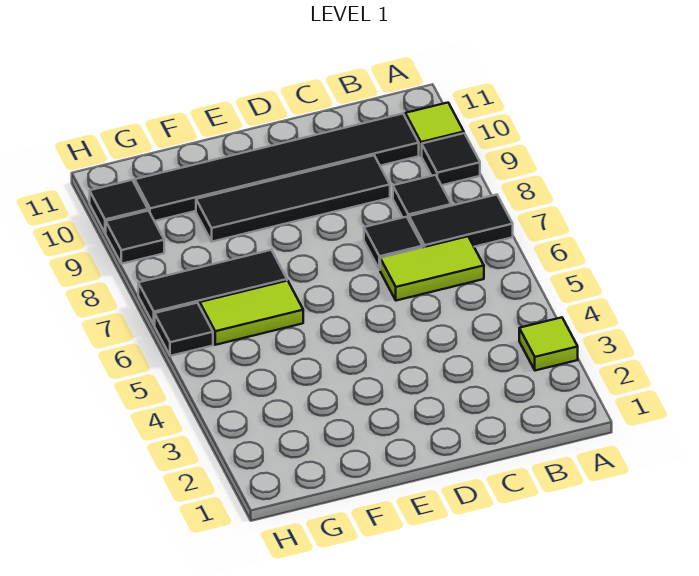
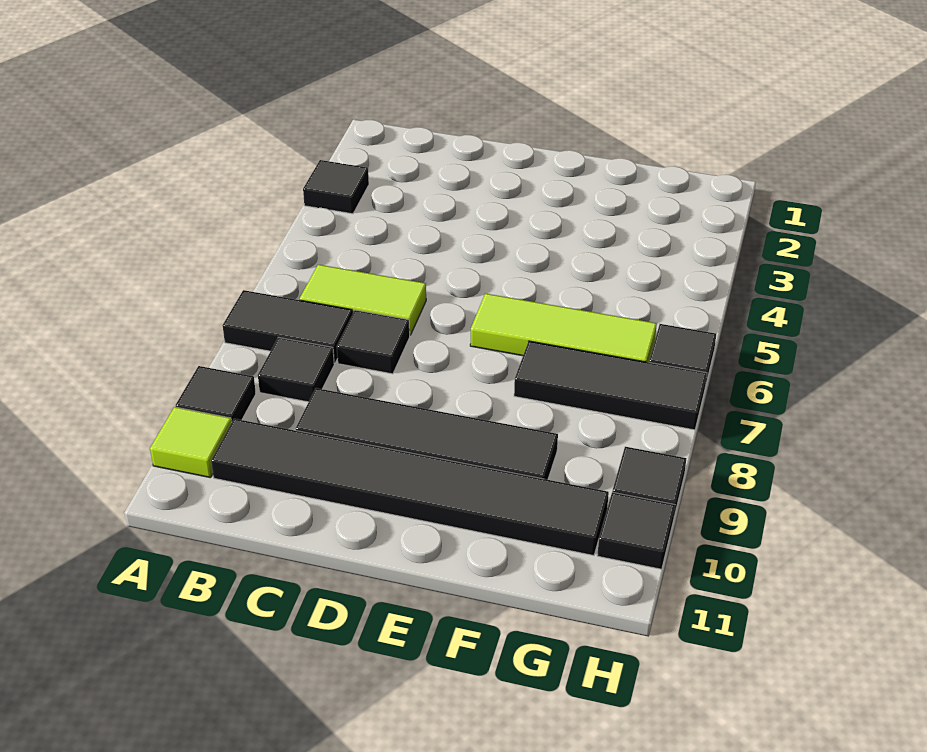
lime 1x1 tile [519,317,578,371] -> black 1x1 tile [303,160,369,214]
lime 1x2 tile [200,281,303,345] -> lime 1x3 tile [470,294,657,362]

